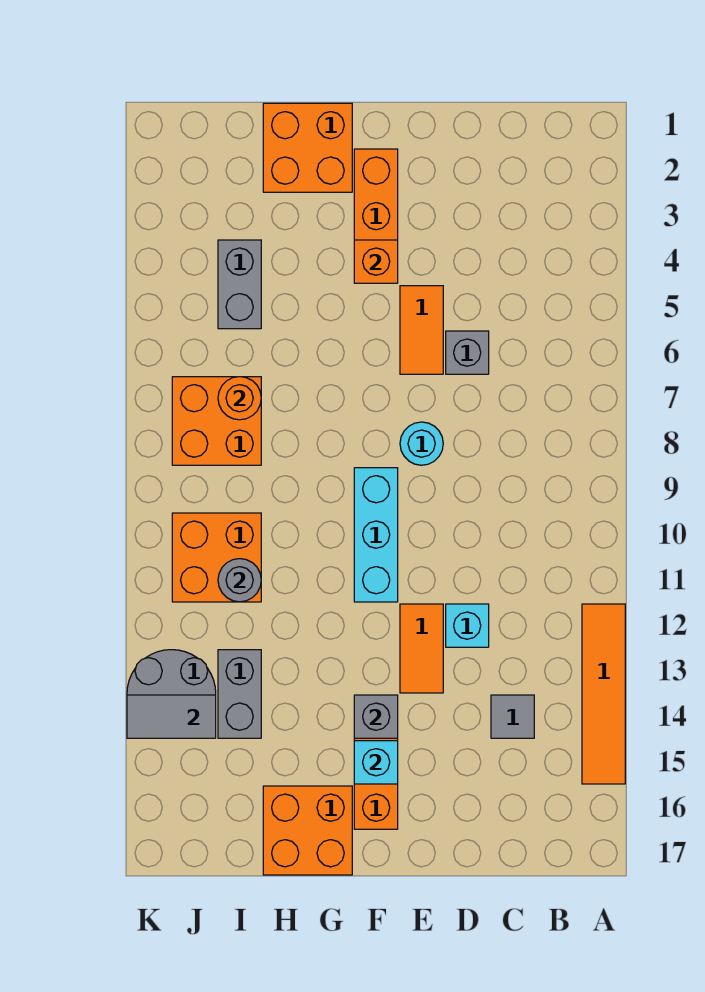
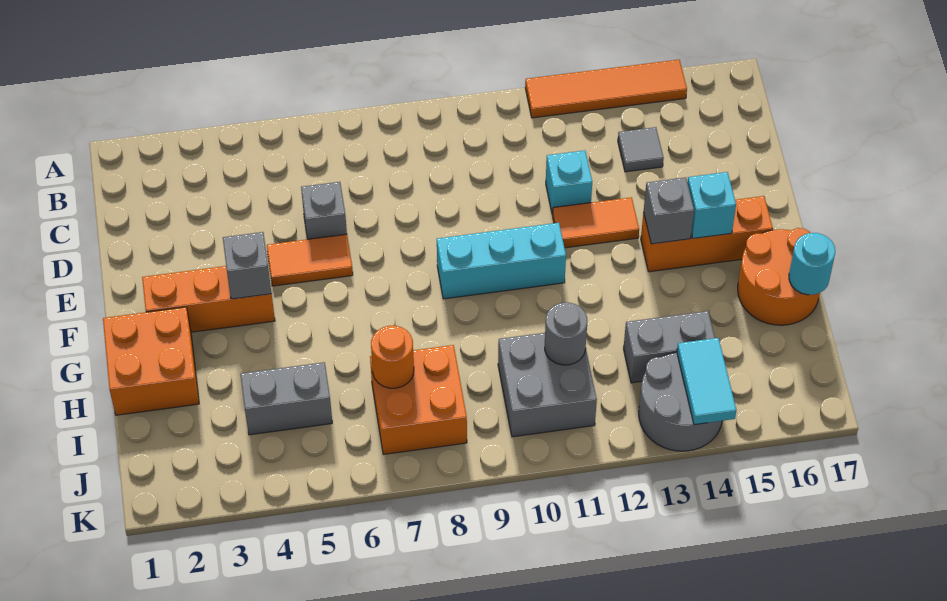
cyan 1x1 round brick [400,422,443,465] -> cyan 1x1 round brick moved to [789,233,835,295]
orange 1x1 brick [354,240,398,283] -> grey 1x1 brick [223,232,271,299]
orange 2x2 brick [263,786,352,875] -> orange 2x2 round brick [738,228,820,325]
orange 2x2 brick [172,513,261,602] -> grey 2x2 brick [498,333,597,437]
grey 1x2 tile [127,695,216,738] -> cyan 1x2 tile [677,338,736,425]

